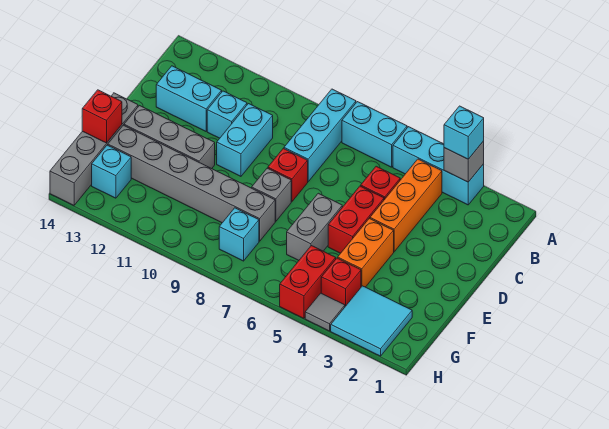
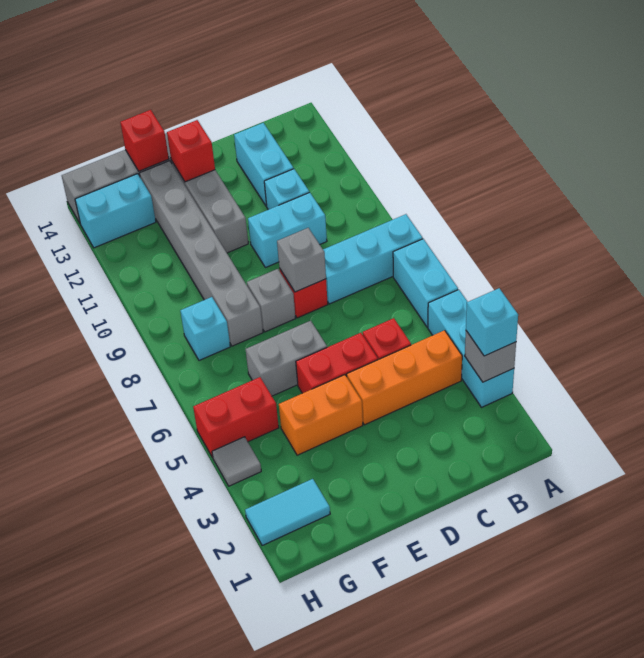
none -> grey 1x1 brick [277,228,326,292]
cyan 2x2 tile [331,286,412,356] -> cyan 1x2 tile [245,479,330,545]
red 1x1 brick [321,258,361,306] -> red 1x1 brick moved to [167,120,215,182]
cyan 1x1 brick [92,145,131,198] -> cyan 1x2 brick [75,174,156,248]

